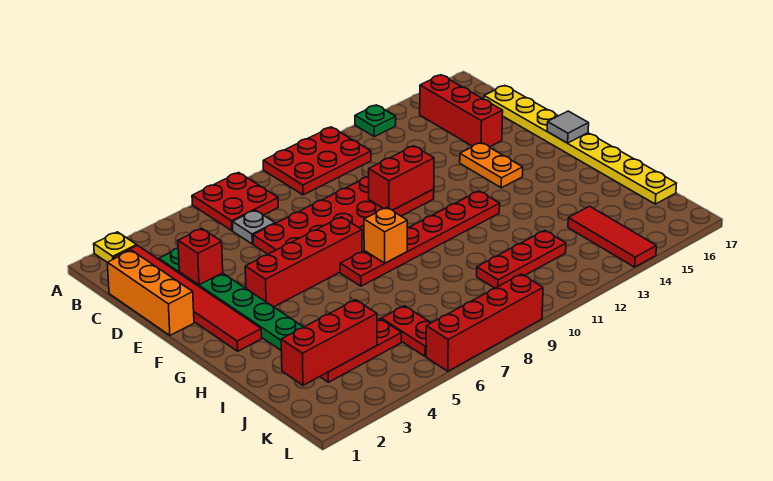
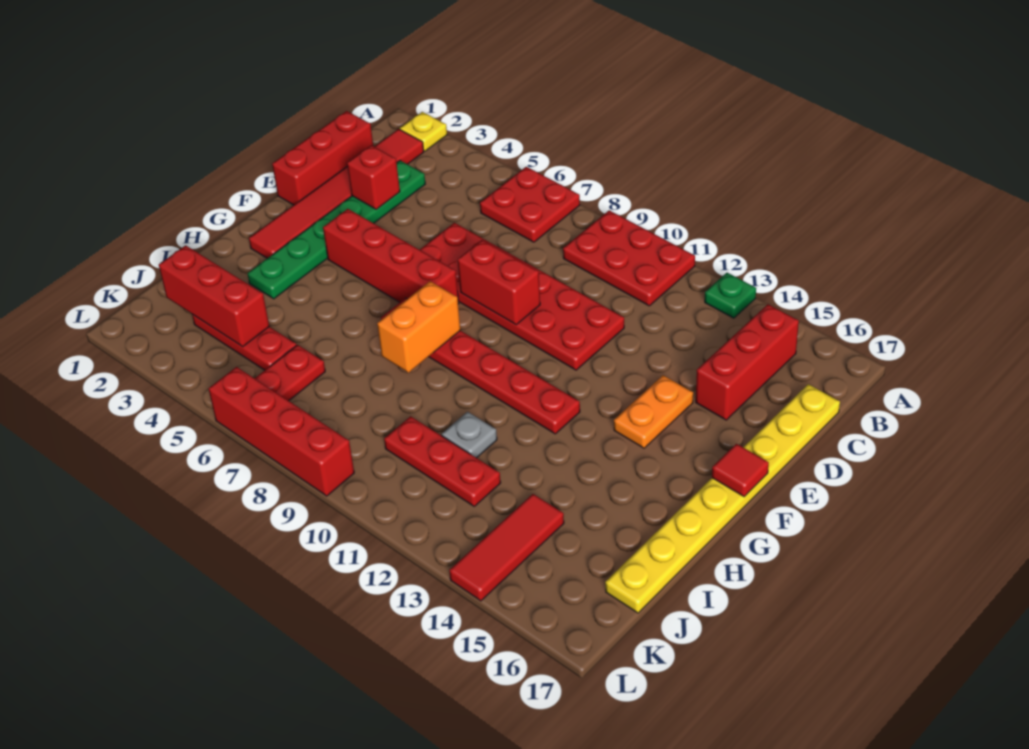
orange 1x3 brick [107,250,194,335] -> red 1x3 brick [272,111,373,205]
grey 1x1 plate [233,210,275,244] -> grey 1x1 plate moved to [442,412,497,458]
red 1x2 brick [369,146,434,210] -> red 1x2 brick moved to [458,240,540,325]
grey 1x1 tile [547,111,589,143] -> red 1x1 tile [712,444,769,497]
orange 1x1 brick [364,207,407,263] -> orange 1x2 brick [377,281,460,373]

